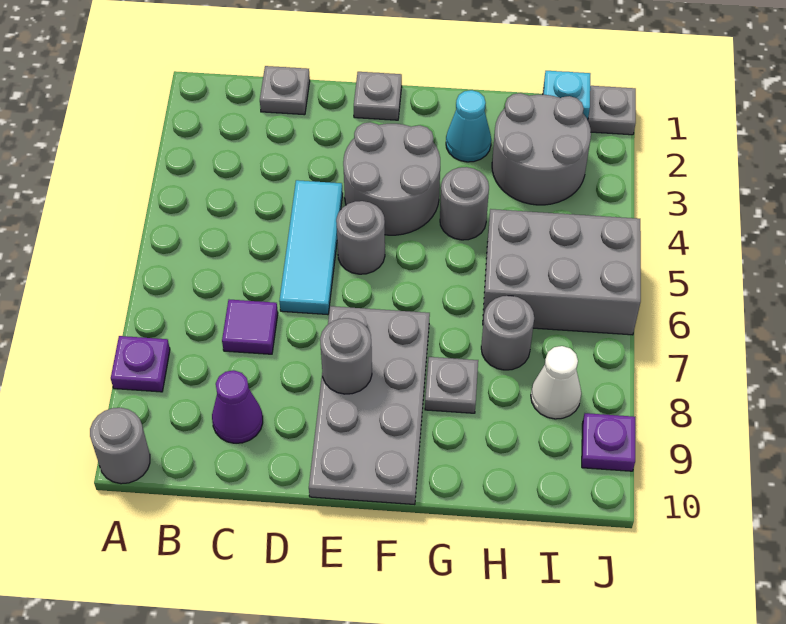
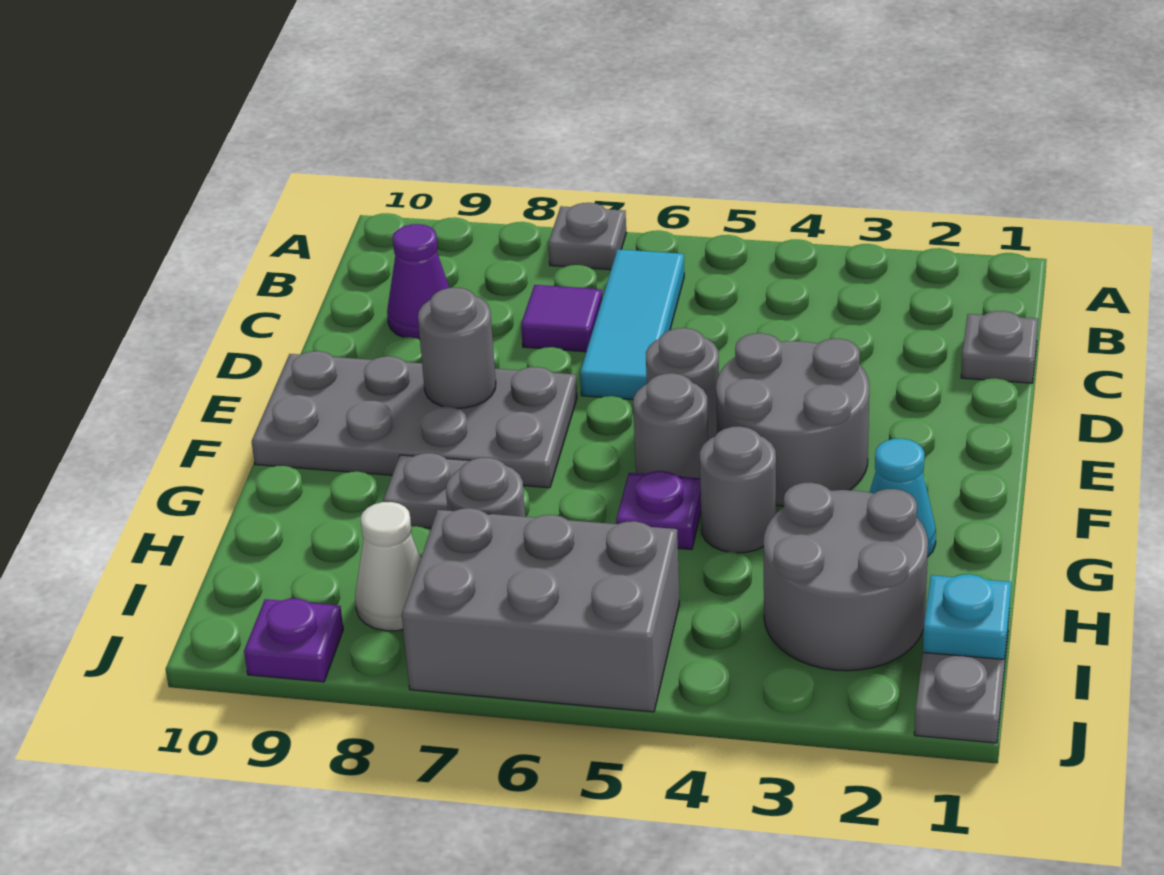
purple 1x1 plate [111,336,170,392] -> purple 1x1 plate moved to [616,471,701,549]
grey 1x1 round brick [90,408,150,484] -> grey 1x1 round brick moved to [633,373,708,478]
cyan 1x3 tile [279,180,343,315] -> cyan 1x3 tile turned to [580,249,684,400]
grey 1x1 plate [354,72,402,120] -> grey 1x1 plate moved to [548,203,626,270]
grey 2x3 brick [483,209,641,335] -> grey 2x3 brick turned to [402,508,679,712]

